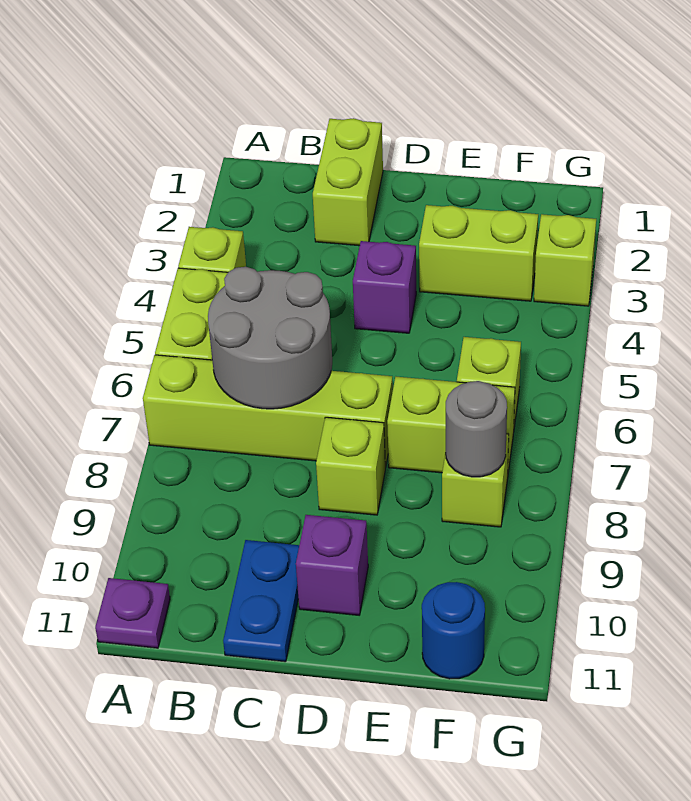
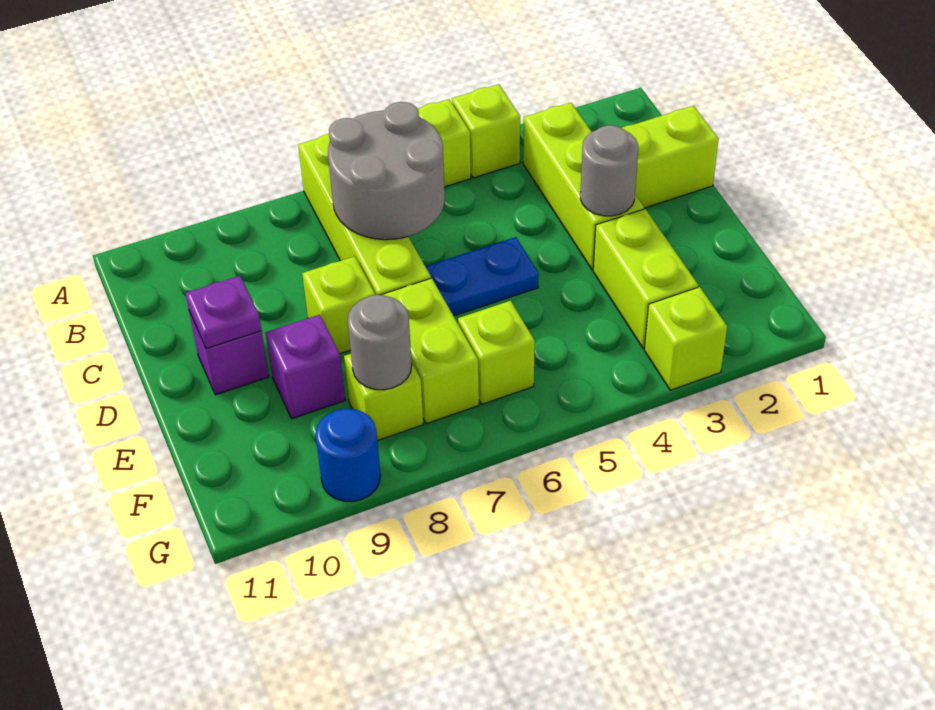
purple 1x1 plate [95,578,170,648] -> purple 1x1 plate moved to [185,276,262,349]
none -> lime 1x3 brick [523,103,644,270]
blue 1x2 plate [223,540,299,662] -> blue 1x2 plate moved to [425,237,539,316]
none -> grey 1x1 round brick [580,125,638,216]
purple 1x1 brick [353,241,416,333] -> purple 1x1 brick moved to [266,315,345,419]
blue 1x1 round brick [422,582,485,679] -> blue 1x1 round brick moved to [316,409,380,502]

